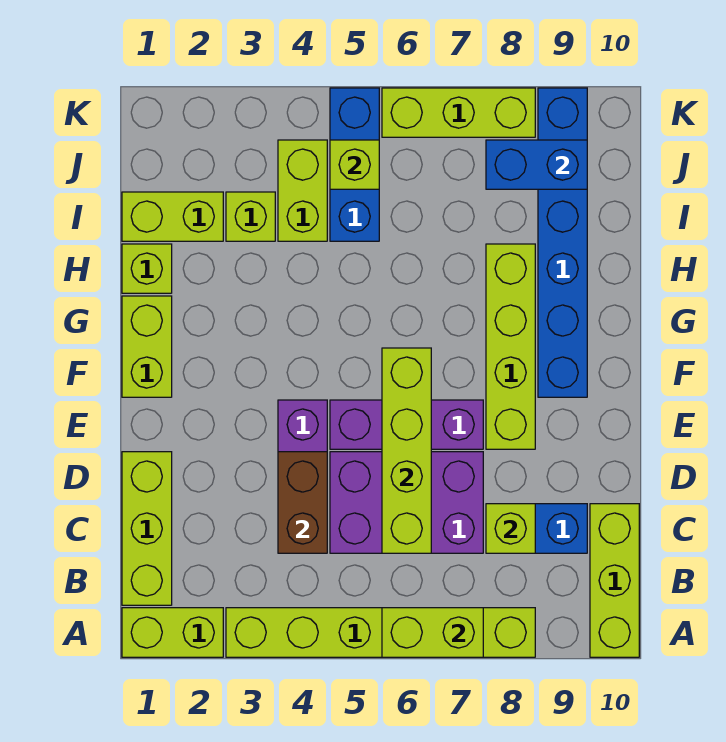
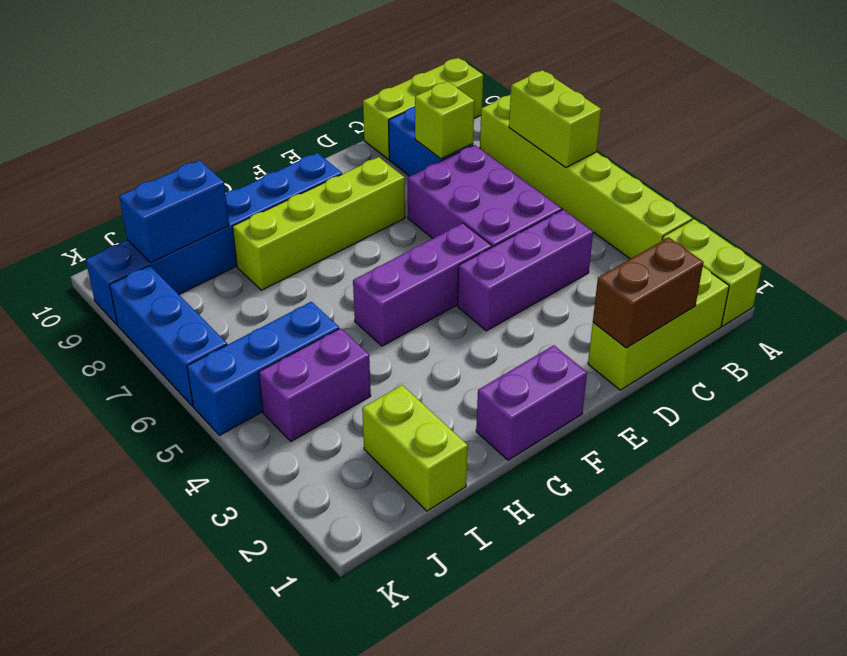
brown 1x2 brick [278,452,327,553] -> brown 1x2 brick moved to [593,237,703,348]
lime 1x4 brick [382,348,431,553] -> none
purple 1x3 brick [330,400,483,449] -> purple 1x3 brick turned to [353,223,492,346]
lime 1x2 brick [122,296,172,397] -> purple 1x2 brick [476,345,587,460]
lime 1x1 brick [122,244,172,293] -> none
lime 1x1 brick [226,192,275,241] -> none
lime 1x2 brick [278,140,327,241] -> purple 1x2 brick [259,328,371,441]
lime 1x1 brick [330,140,379,189] -> none
blue 1x2 brick [486,140,587,189] -> blue 1x2 brick turned to [119,160,229,263]
lime 1x3 brick [382,88,535,137] -> blue 1x3 brick [110,266,227,406]

